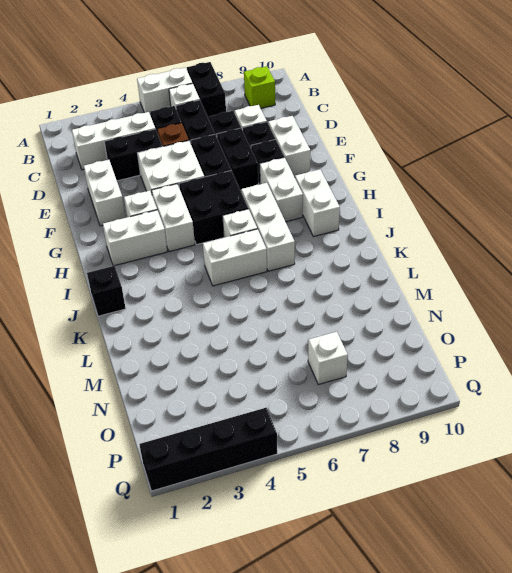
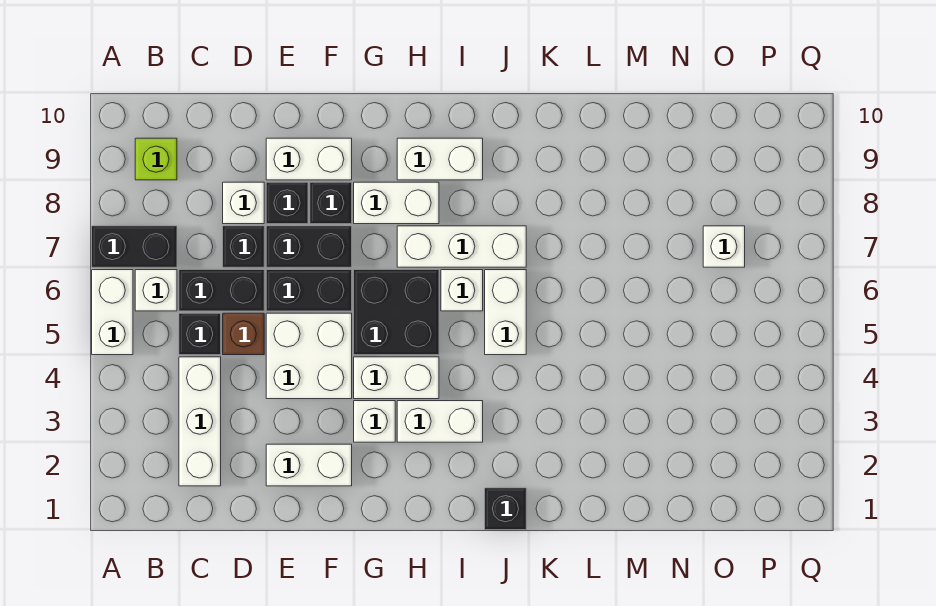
black 1x2 brick [104,129,163,181] -> none
white 1x2 brick [103,210,167,266] -> white 1x2 brick turned to [397,401,483,442]
black 1x4 brick [139,408,277,491] -> none

